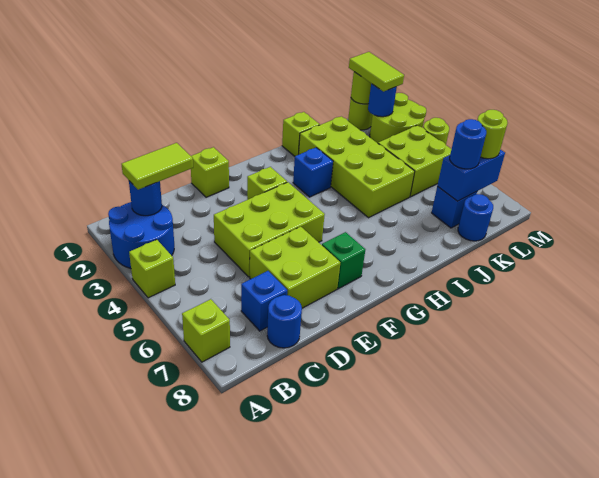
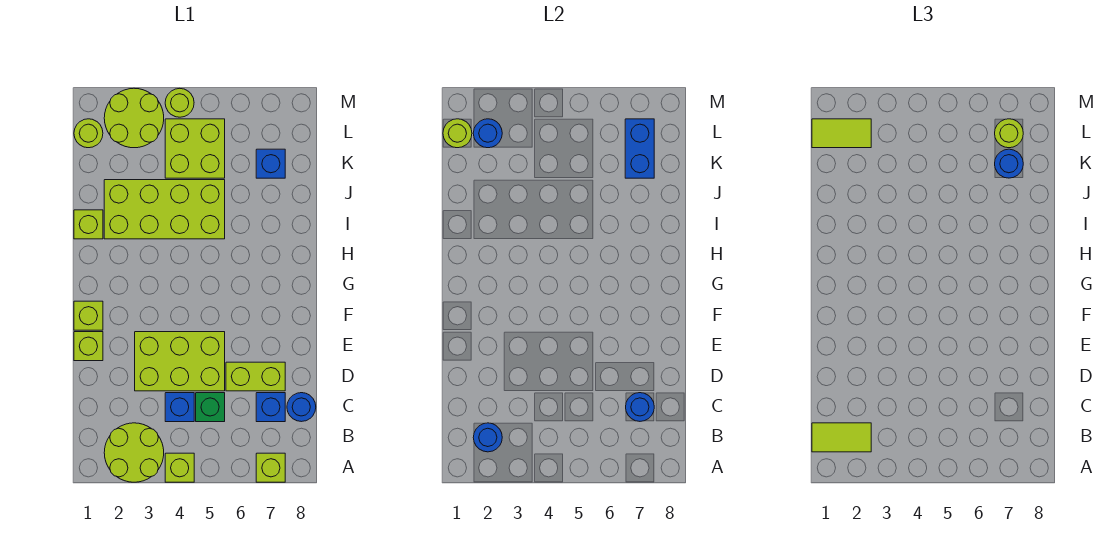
blue 2x2 round brick [108,202,174,268] -> lime 2x2 round brick [104,423,164,482]
lime 1x2 tile [122,143,193,190] -> lime 1x2 tile turned to [812,423,871,452]
lime 2x3 brick [214,182,325,277] -> lime 2x3 brick turned to [135,332,225,391]
lime 2x2 brick [250,227,340,308] -> lime 1x2 brick [226,362,285,391]
lime 1x1 brick [247,167,287,200] -> lime 1x1 brick moved to [74,301,103,330]
green 1x1 brick [322,232,365,289] -> green 1x1 brick moved to [196,393,225,422]
blue 1x1 brick [293,148,333,197] -> blue 1x1 brick moved to [165,393,194,422]
blue 1x1 round brick [458,194,493,241] -> blue 1x1 round brick moved to [626,393,654,421]

